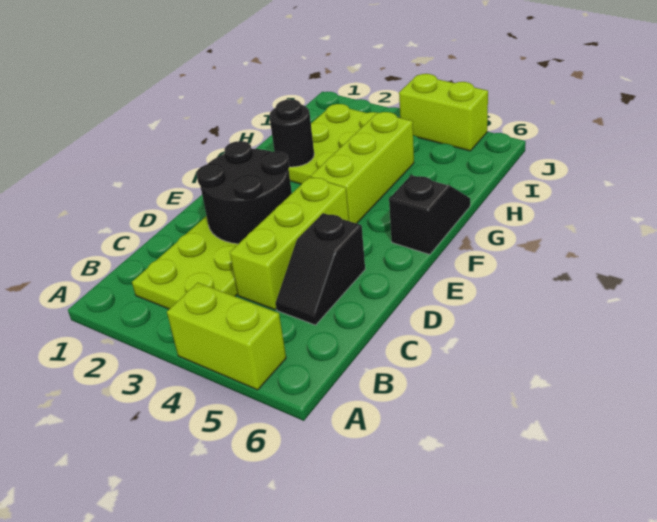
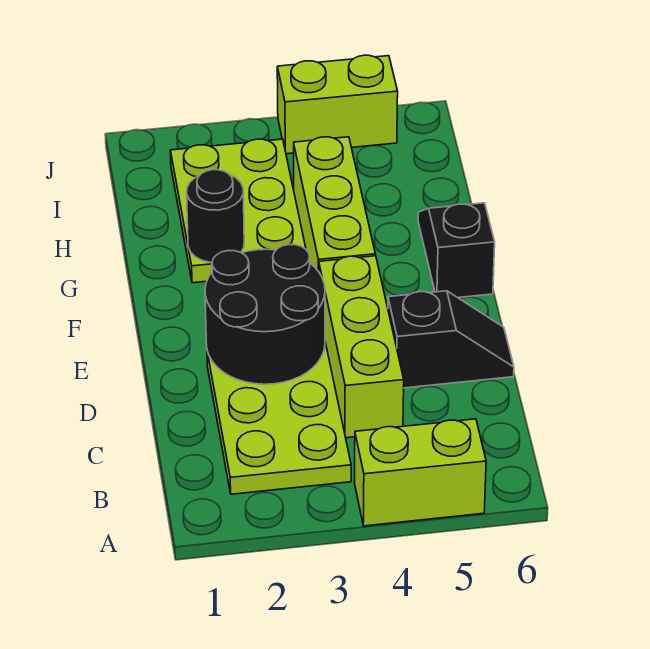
black 1x2 slope [276,213,365,325] -> black 1x2 slope turned to [388,291,514,388]

